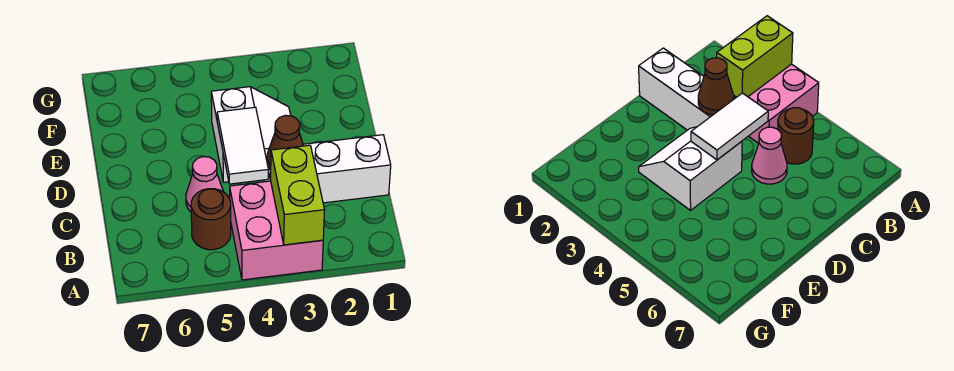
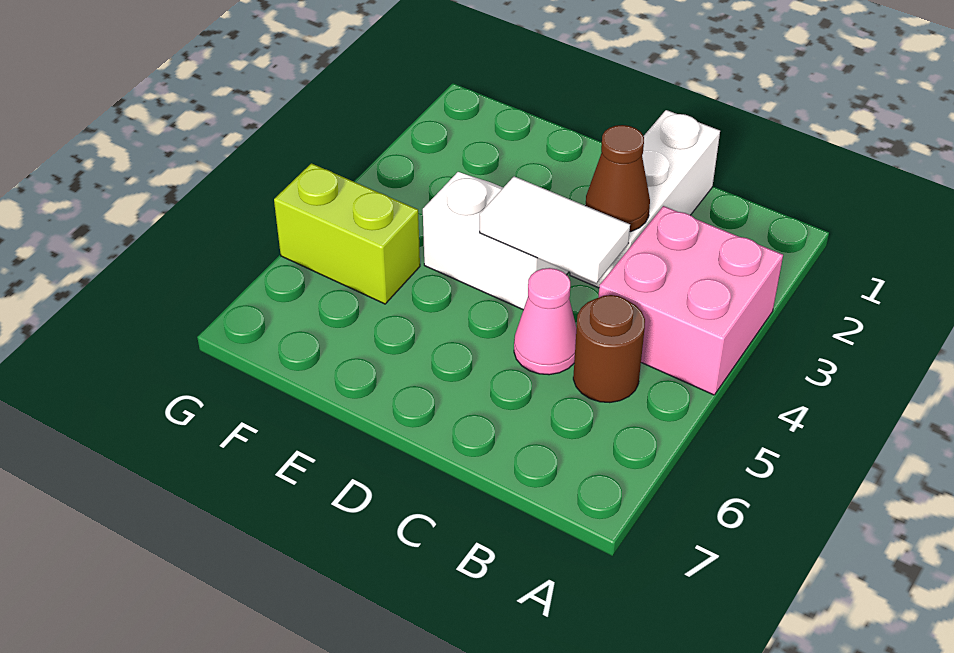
lime 1x2 brick [270,145,325,245] -> lime 1x2 brick moved to [274,163,420,304]

